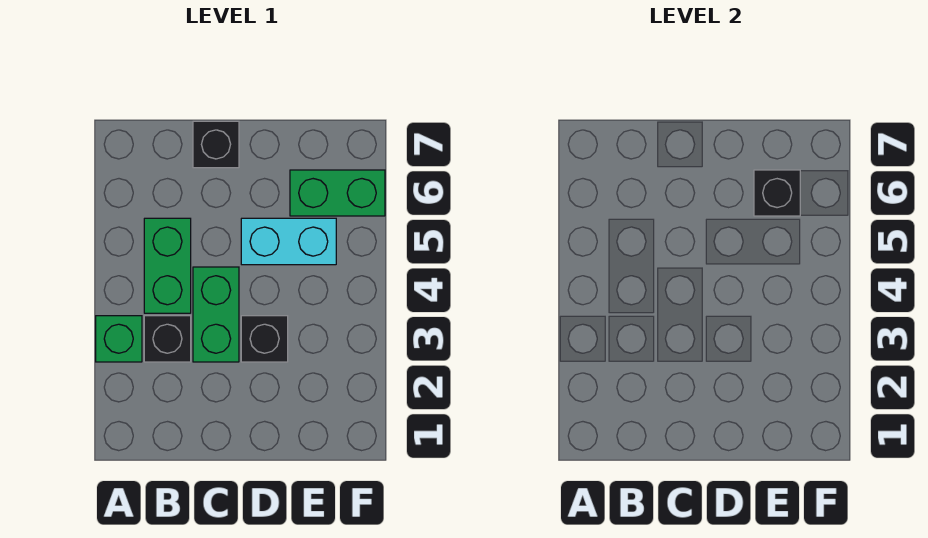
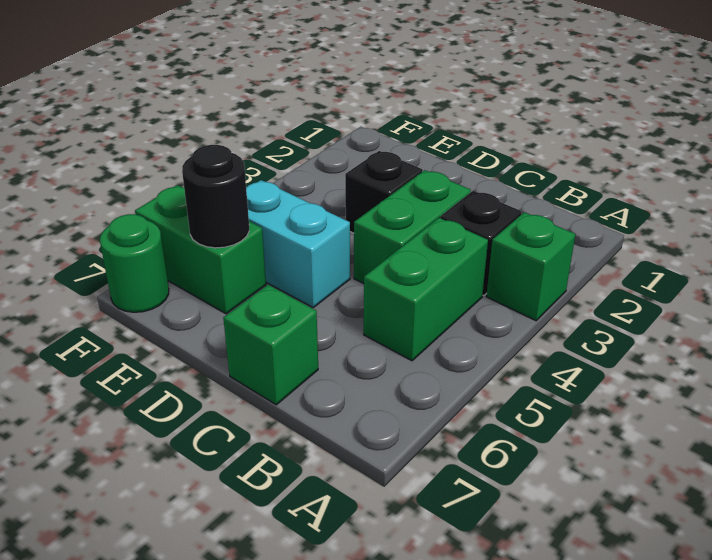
black 1x1 brick [193,121,239,168] -> green 1x1 brick [223,285,318,405]
black 1x1 brick [754,170,800,216] -> black 1x1 round brick [182,145,249,248]
none -> green 1x1 round brick [100,214,169,312]

